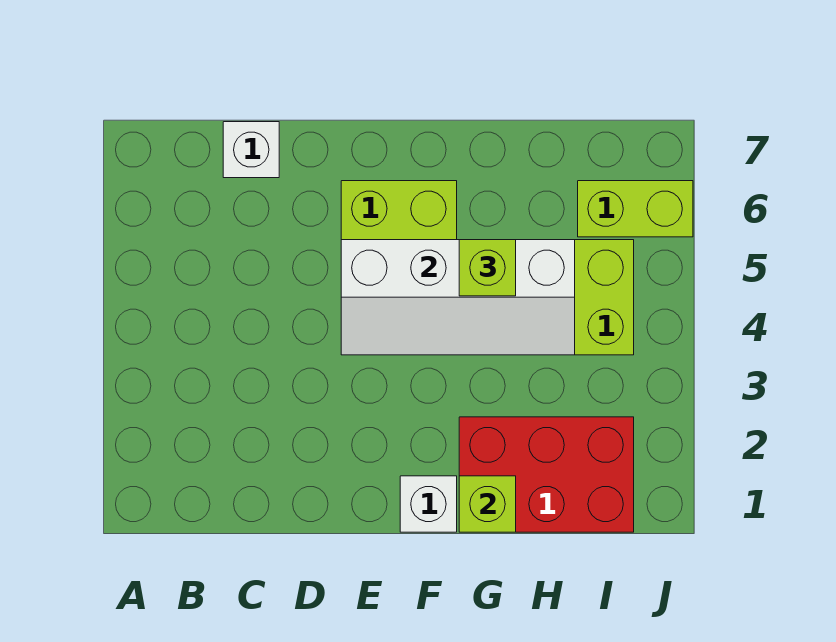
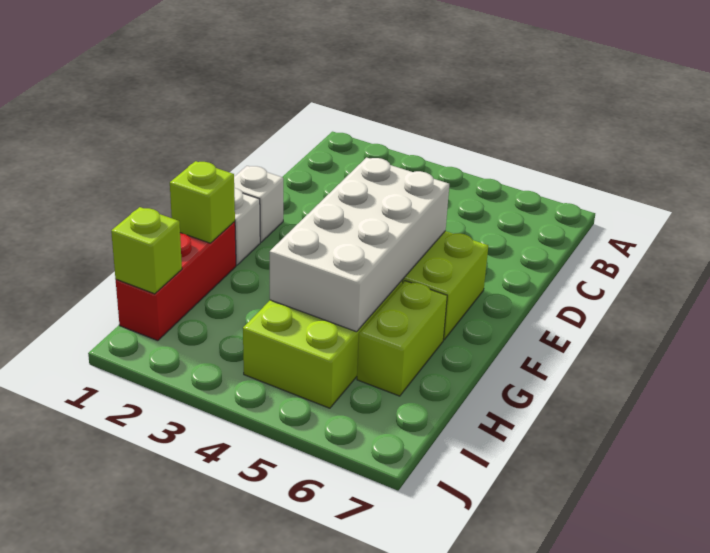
white 1x1 brick [223,122,279,178] -> white 1x1 brick moved to [234,166,283,242]
white 2x4 slope [341,240,575,355] -> white 2x4 brick [270,158,449,332]
red 2x3 brick [459,417,634,532] -> red 1x3 brick [116,222,236,341]
lime 1x1 brick [459,240,516,296] -> lime 1x1 brick moved to [111,207,182,294]
lime 1x2 brick [578,181,693,237] -> lime 1x2 brick moved to [357,281,447,396]

